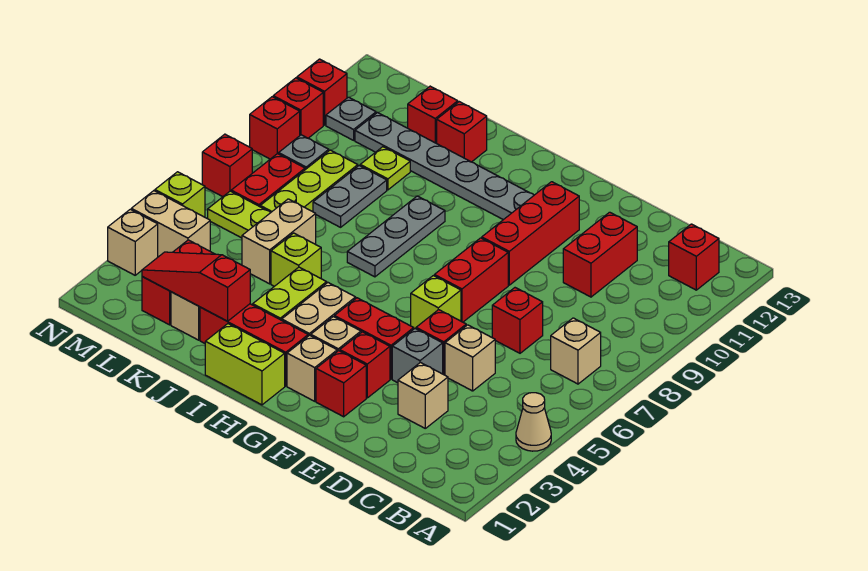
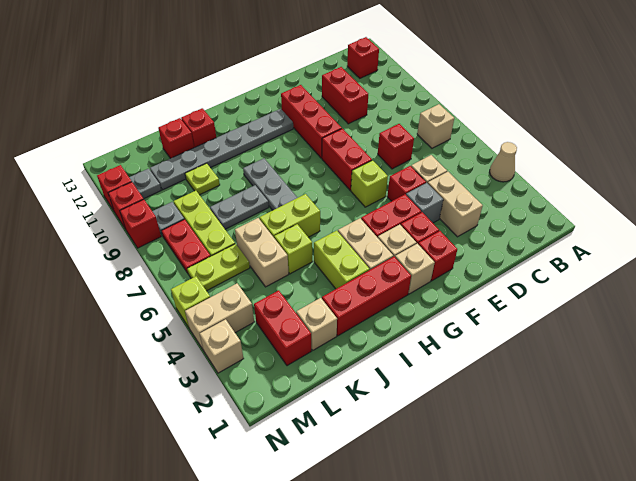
tan 1x1 brick [398,363,448,428] -> tan 1x2 brick [428,172,483,237]
lime 1x2 brick [205,324,285,405] -> lime 1x2 brick moved to [259,194,320,237]
red 1x3 slope [142,252,250,321] -> none
grey 1x2 plate [313,165,387,227] -> grey 1x2 plate turned to [210,185,269,229]
red 1x1 brick [202,134,252,197] -> none

